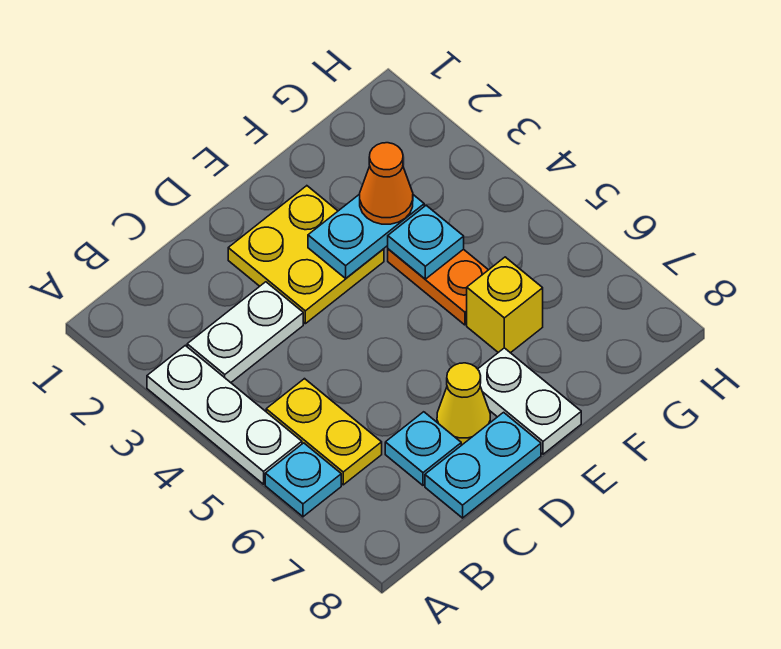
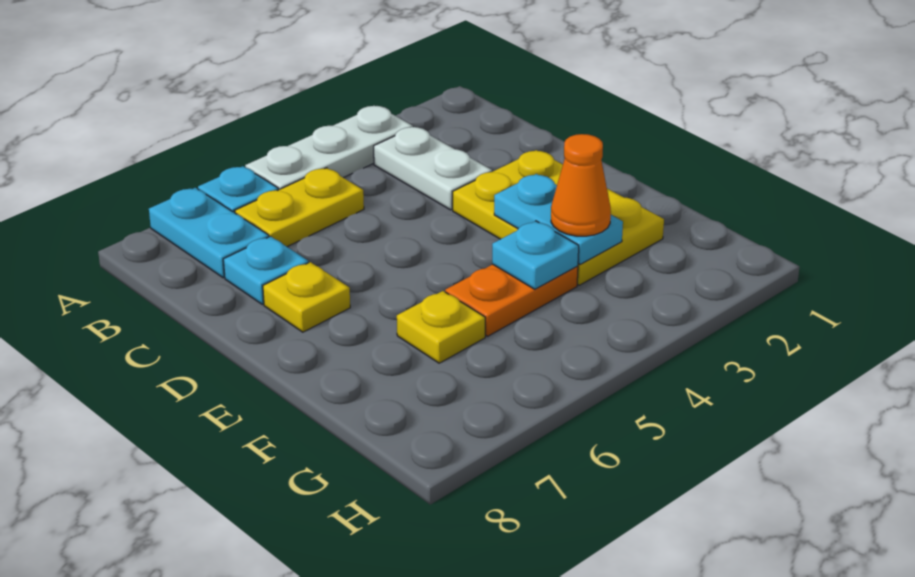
cyan 1x2 plate [425,412,541,518] -> cyan 1x2 plate moved to [149,188,269,278]
yellow 2x2 plate [228,186,384,324] -> yellow 2x3 plate [453,150,664,285]
yellow 1x1 cone [437,363,490,445] -> yellow 1x1 plate [263,262,350,332]
white 1x2 plate [478,348,581,454] -> none
yellow 1x1 brick [467,257,543,353] -> yellow 1x1 plate [397,291,486,363]

